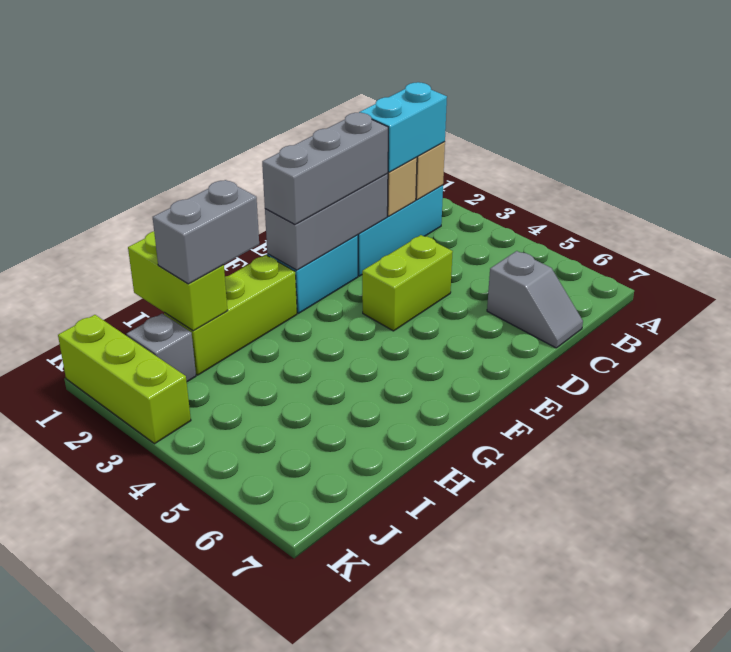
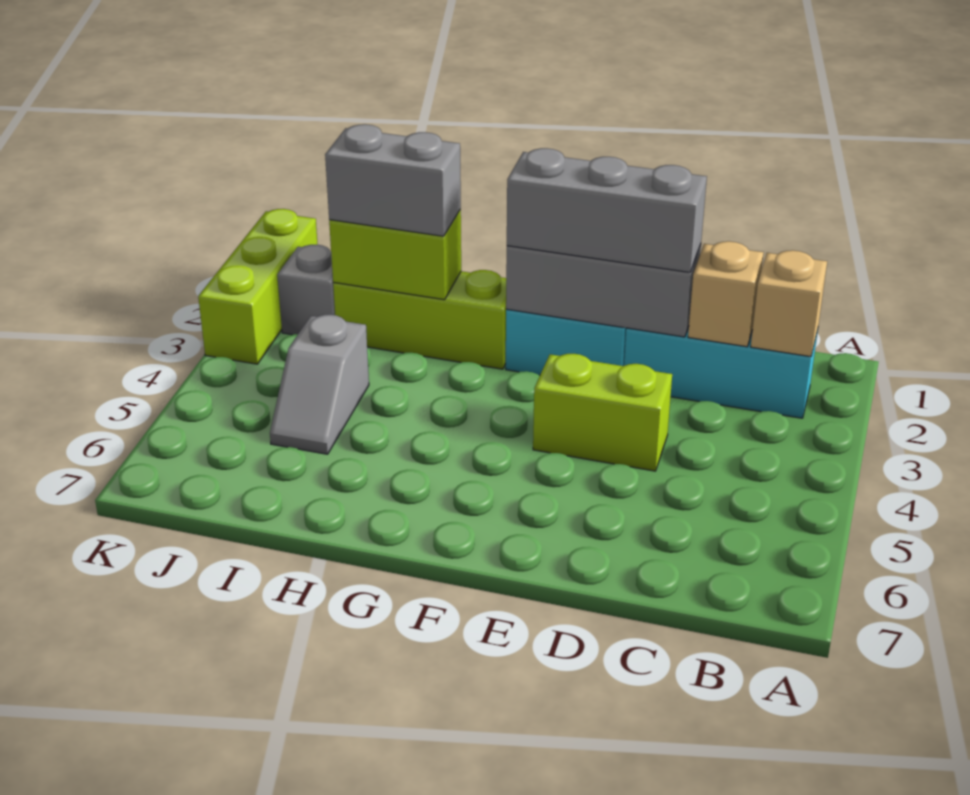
cyan 1x2 brick [359,82,447,172] -> none
grey 1x2 slope [487,251,583,348] -> grey 1x2 slope moved to [270,315,369,454]
lime 1x2 brick [128,231,228,331] -> lime 1x2 brick turned to [329,210,461,300]

